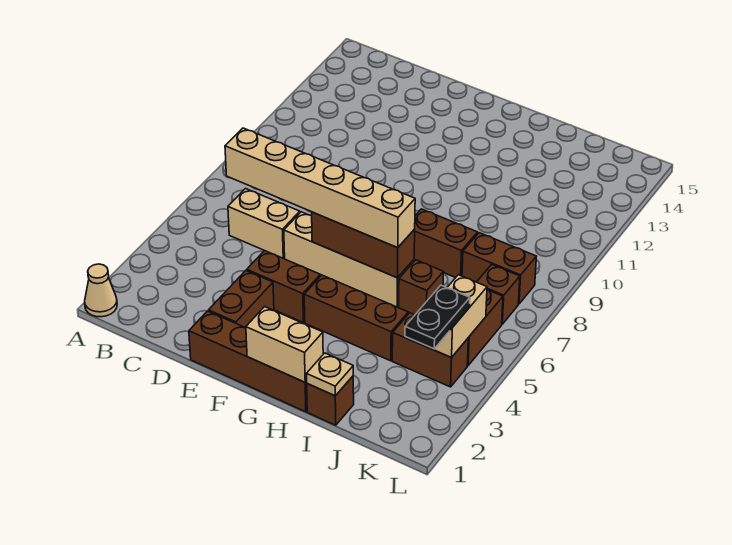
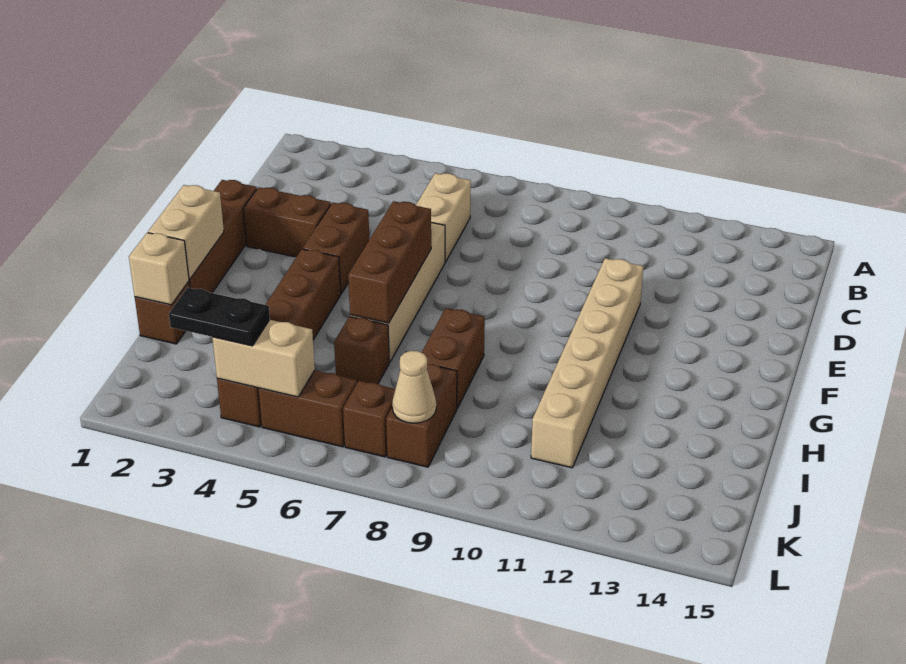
tan 1x1 cone [85,264,117,317] -> tan 1x1 cone moved to [392,351,436,423]
tan 1x6 brick [225,128,415,248] -> tan 1x6 brick moved to [531,258,643,468]
tan 1x1 plate [306,353,353,396] -> tan 1x1 brick [129,233,189,305]

